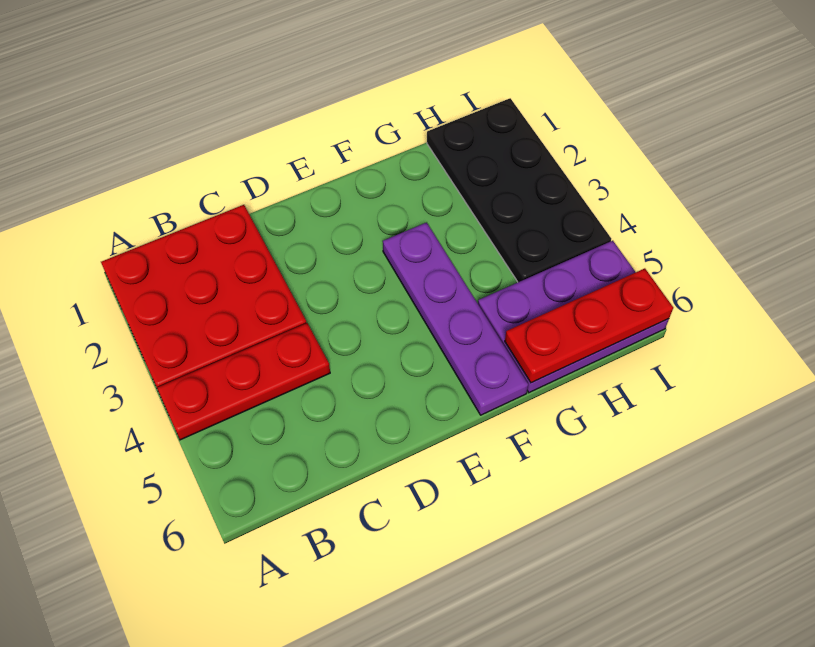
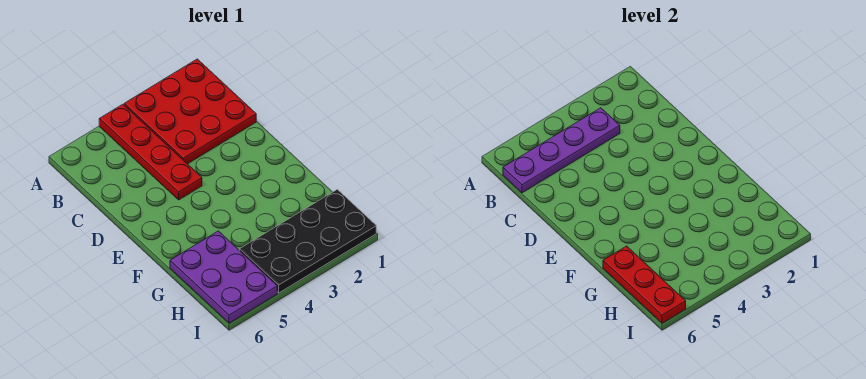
red 1x3 plate [157,323,330,440] -> red 1x4 plate [99,104,202,200]
purple 1x4 plate [383,223,528,415] -> purple 1x4 plate moved to [503,108,620,193]

